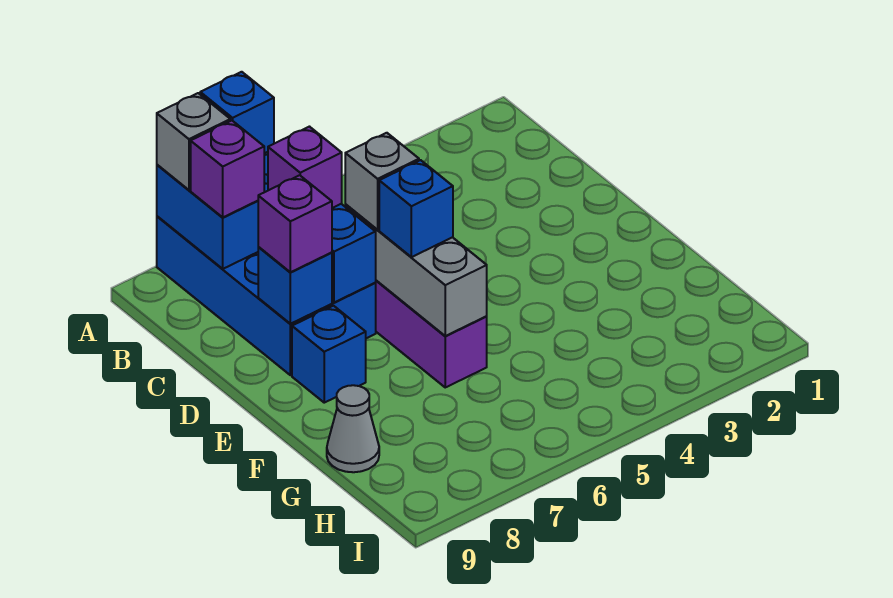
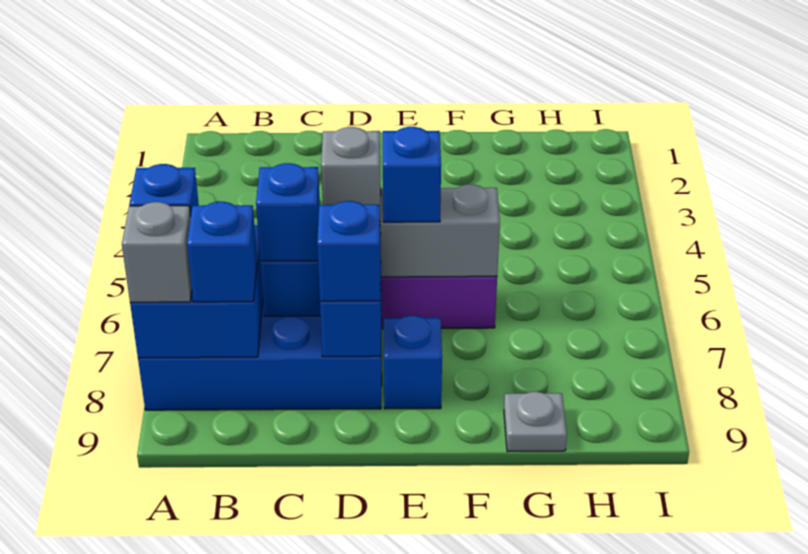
purple 1x1 brick [191,121,264,217] -> blue 1x1 brick [187,202,257,302]
purple 1x1 brick [268,127,342,208] -> blue 1x1 brick [256,163,320,261]
purple 1x1 brick [258,175,332,272] -> blue 1x1 brick [317,201,380,301]
grey 1x1 cone [327,385,379,472] -> grey 1x1 plate [504,392,567,452]

